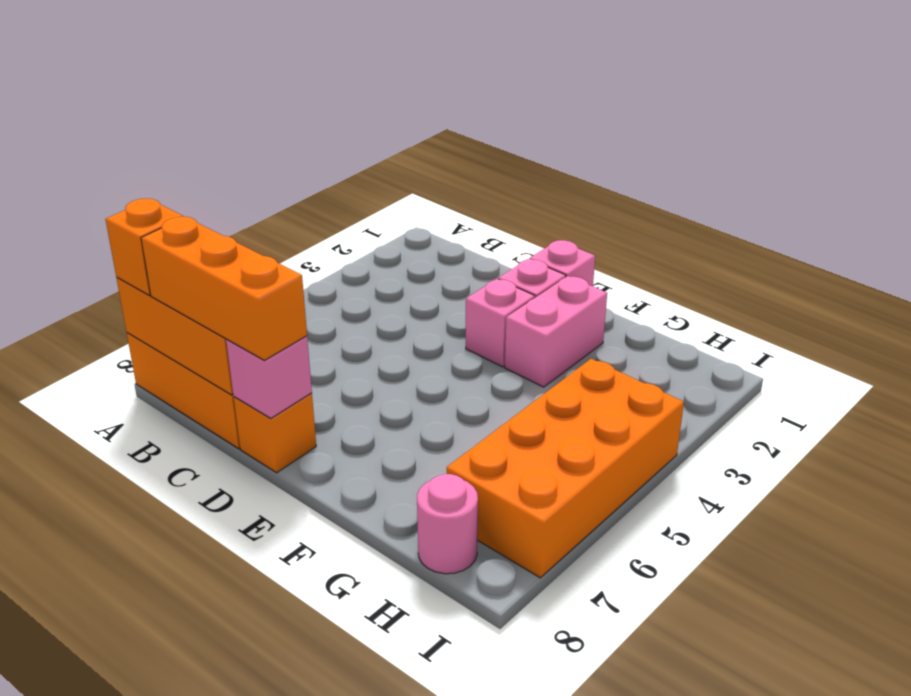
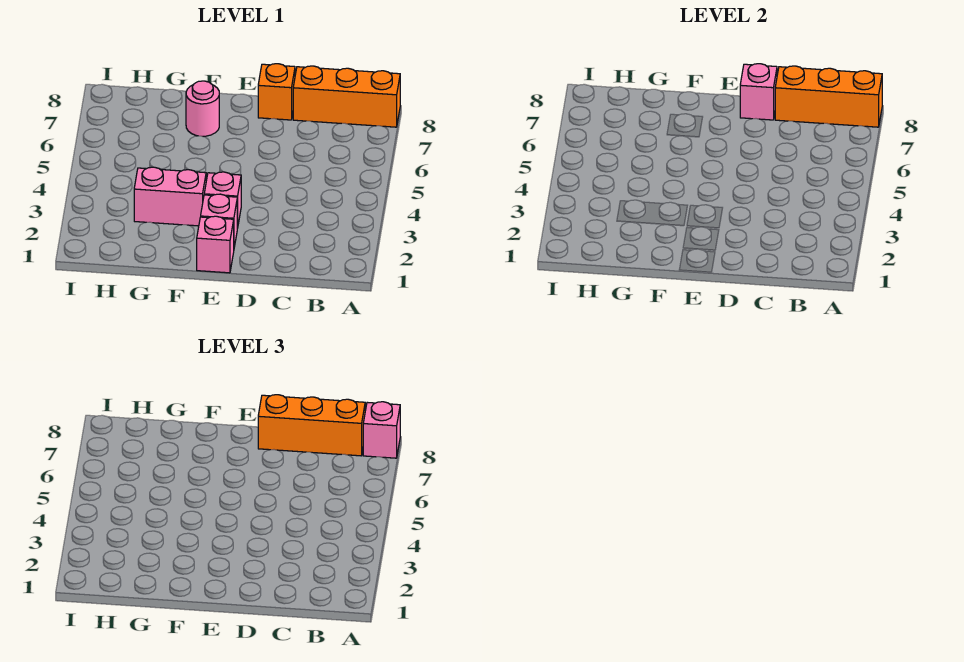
orange 1x1 brick [106,199,184,295] -> pink 1x1 brick [363,402,400,458]
pink 1x2 brick [505,276,607,387] -> pink 1x2 brick turned to [134,167,206,226]
orange 2x4 brick [447,359,684,578] -> none
pink 1x1 round brick [417,474,478,574] -> pink 1x1 round brick moved to [186,81,219,136]

